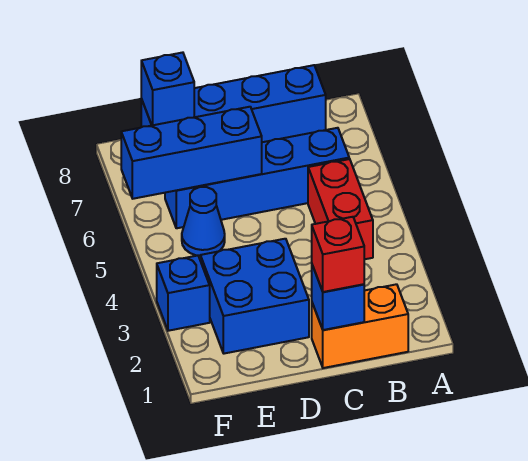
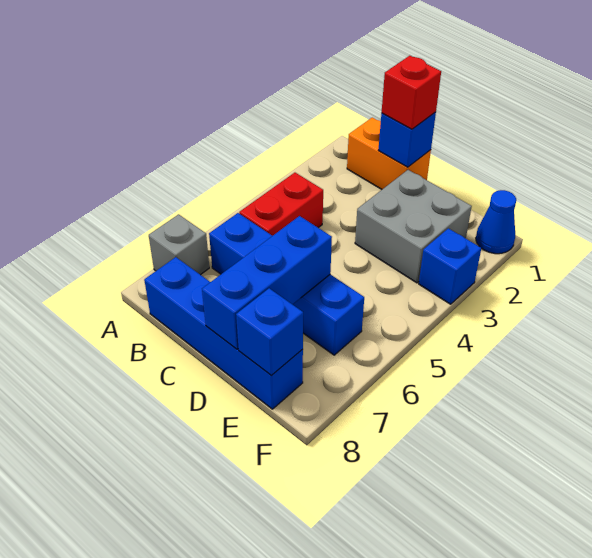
none -> grey 1x1 brick [149,214,209,275]
blue 2x2 brick [200,239,309,354] -> grey 2x2 brick [355,170,472,283]
blue 1x3 brick [121,107,262,199] -> blue 1x3 brick turned to [202,216,332,349]
blue 1x1 cone [182,187,225,256] -> blue 1x1 cone moved to [476,190,516,254]

